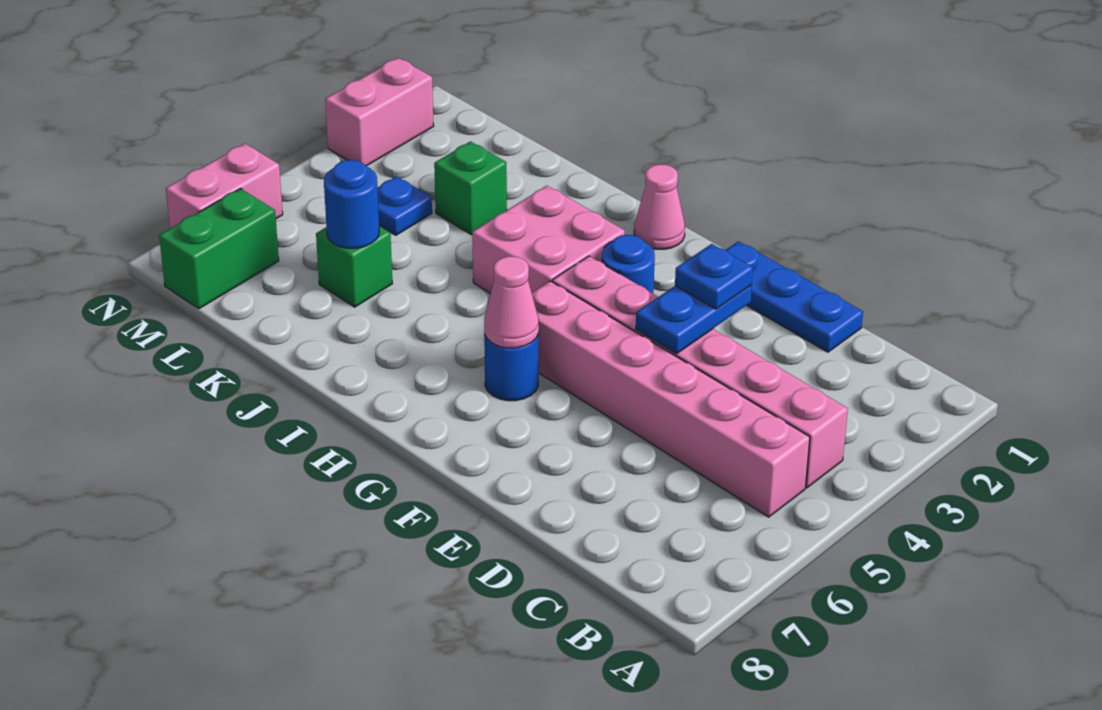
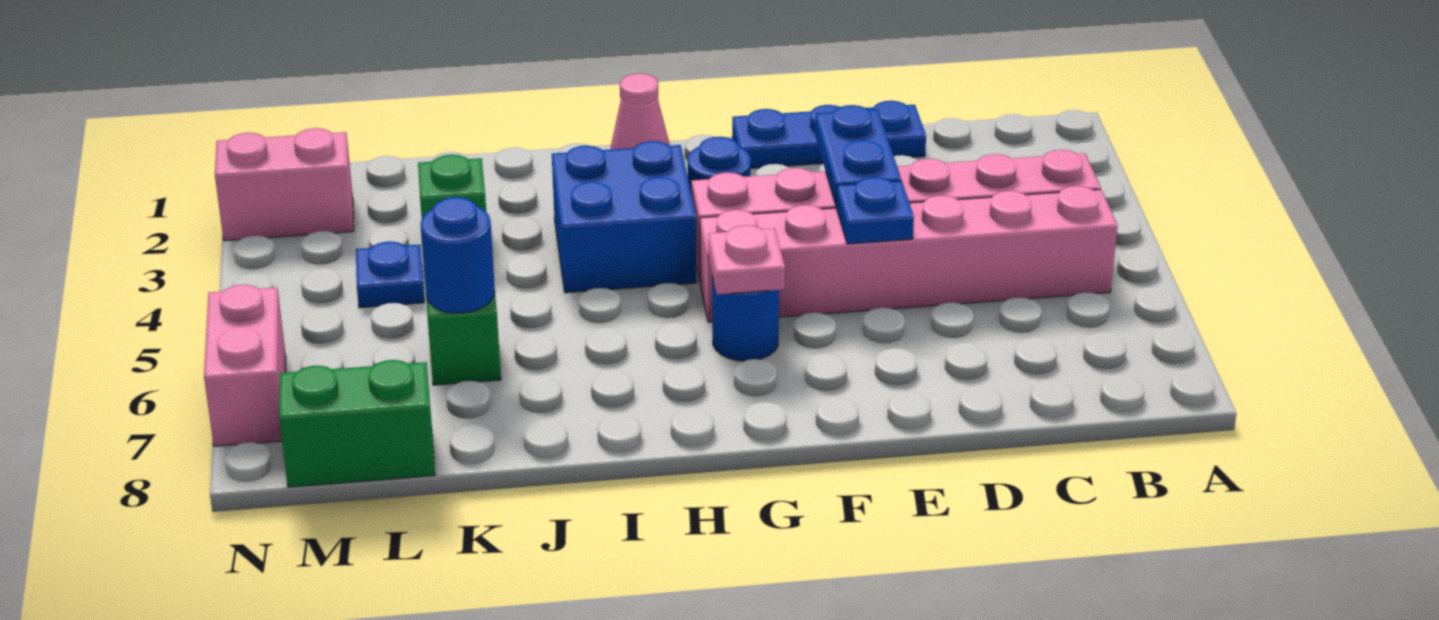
blue 1x1 plate [675,244,753,309] -> blue 1x1 plate moved to [836,177,914,244]
pink 1x1 cone [484,256,539,348] -> pink 1x1 plate [708,225,785,294]
pink 2x2 brick [472,186,625,294] -> blue 2x2 brick [552,141,697,293]
green 1x2 brick [159,189,279,309] -> green 1x2 brick turned to [279,360,435,487]
pink 1x2 brick [325,58,434,166] -> pink 1x2 brick turned to [215,128,354,241]

